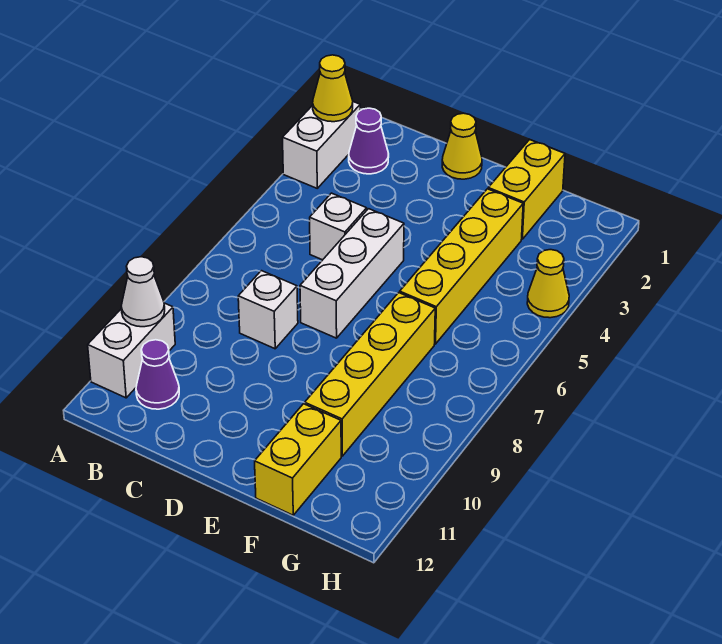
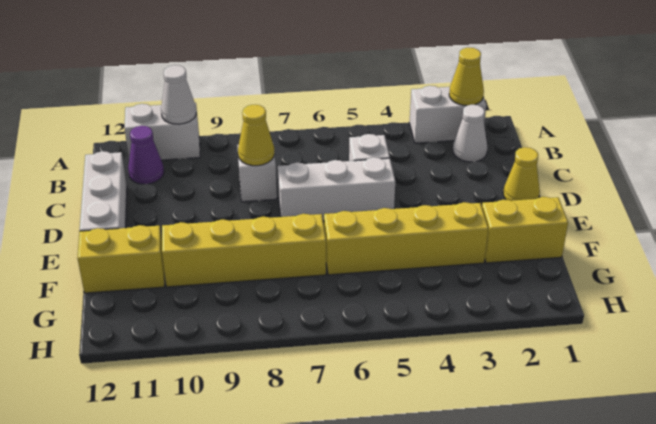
purple 1x1 cone [349,108,389,174] -> white 1x1 cone [453,105,487,162]
none -> white 1x3 brick [80,151,127,231]
yellow 1x1 cone [527,250,569,318] -> yellow 1x1 cone moved to [238,105,274,166]

